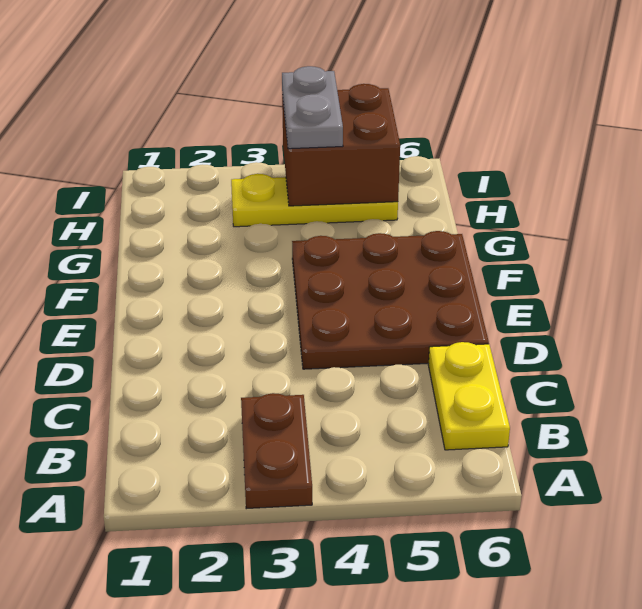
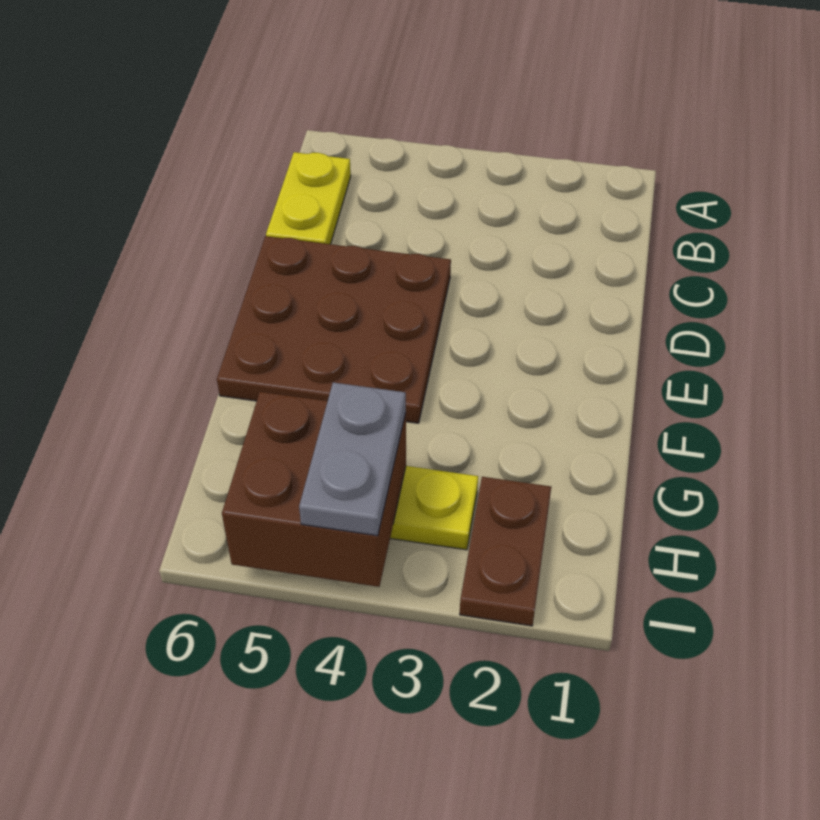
brown 1x2 plate [241,393,312,509] -> brown 1x2 plate moved to [460,477,551,626]

